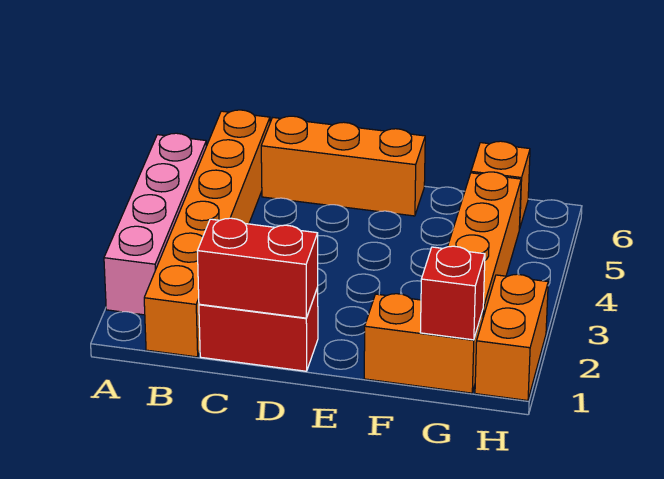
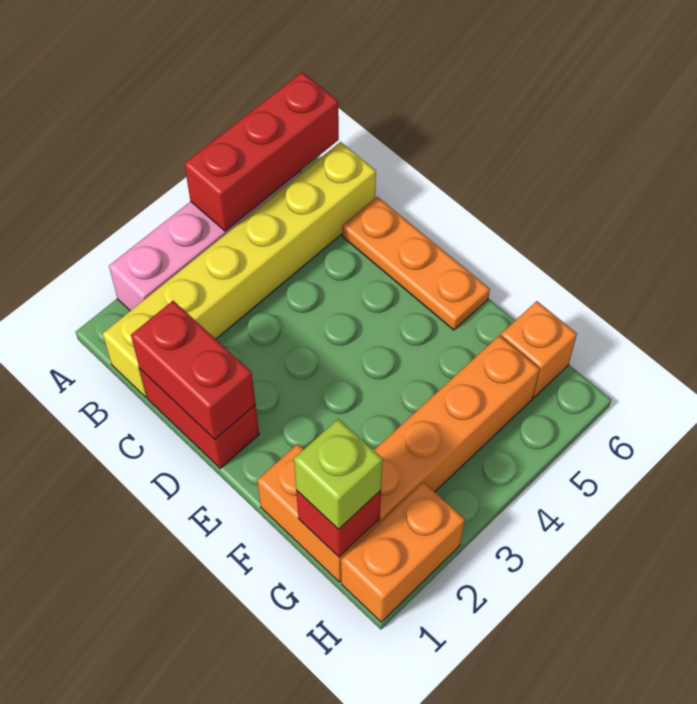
none -> red 1x3 brick [184,72,339,231]
orange 1x6 brick [144,110,270,357] -> yellow 1x6 brick [103,142,376,397]
orange 1x3 brick [261,116,425,216] -> orange 1x3 plate [342,197,490,330]
none -> lime 1x1 brick [294,419,383,529]

